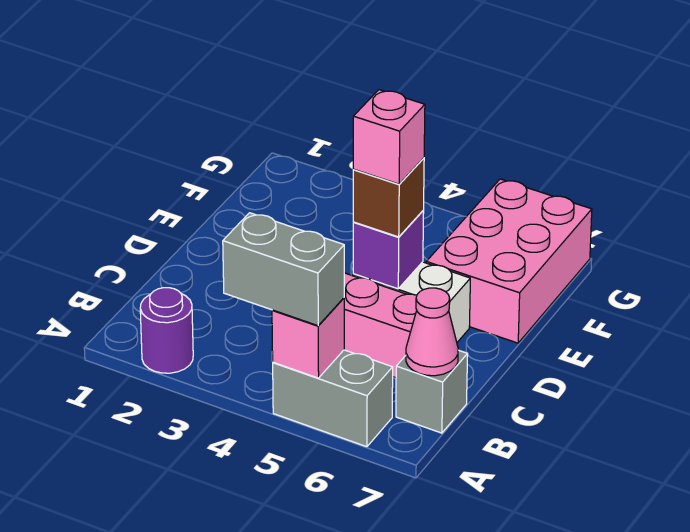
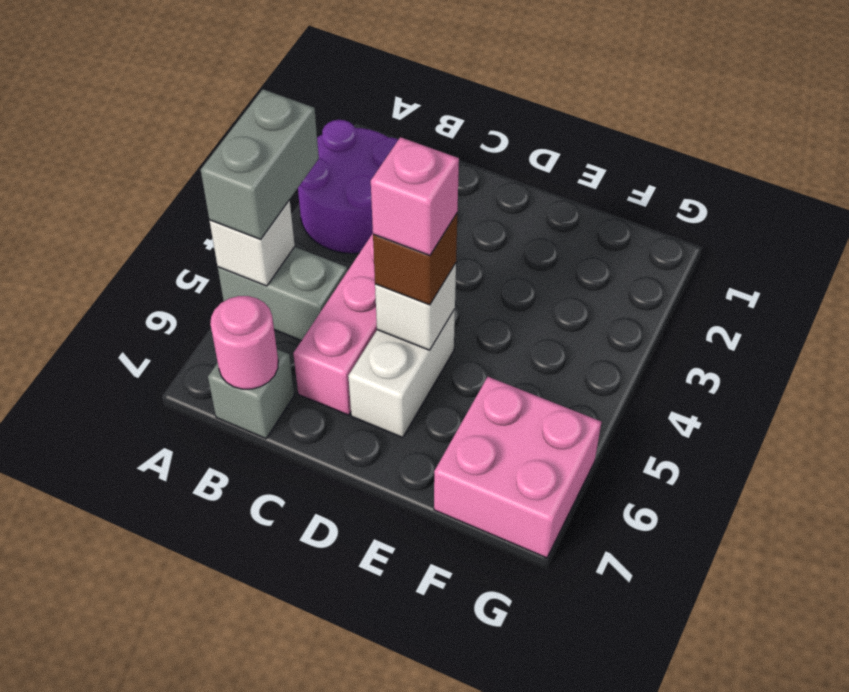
purple 1x1 round brick [140,288,193,373] -> purple 2x2 round brick [298,120,399,253]
grey 1x2 brick [273,350,393,447] -> grey 1x2 brick turned to [218,247,347,341]
pink 1x1 brick [272,298,344,378] -> white 1x1 brick [209,200,295,286]
pink 1x1 cone [406,288,458,376] -> pink 1x1 round brick [210,296,278,389]
purple 1x1 brick [353,211,424,289] -> white 1x1 brick [375,263,456,350]
pink 2x3 brick [426,179,592,343] -> pink 2x2 brick [434,377,601,558]

